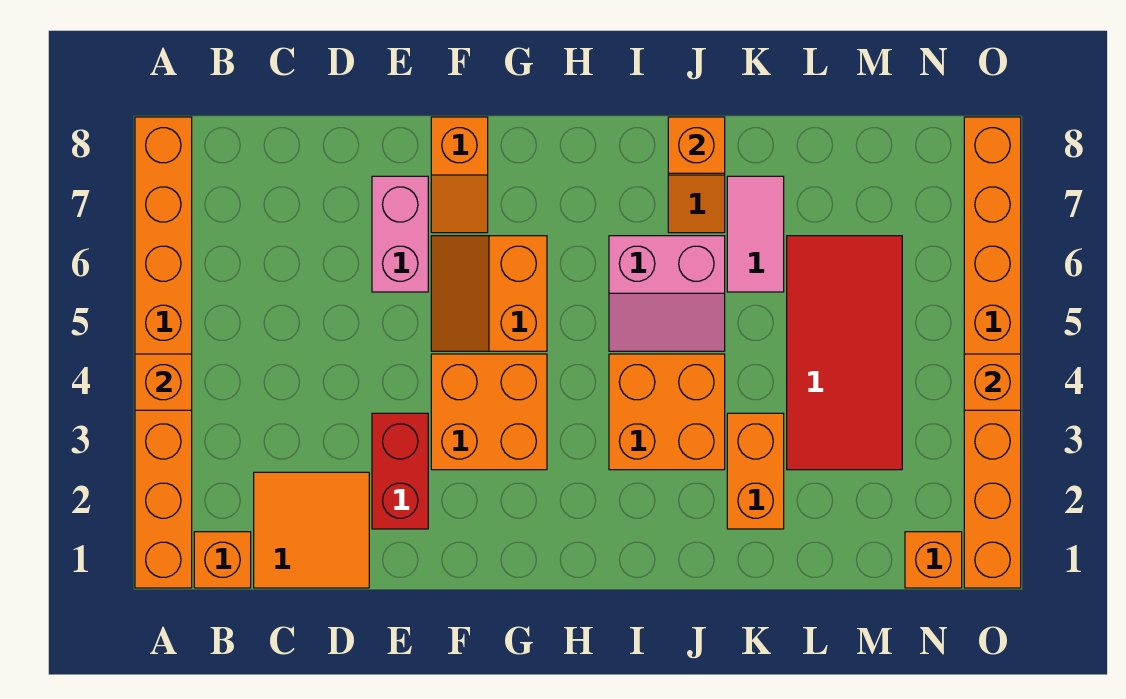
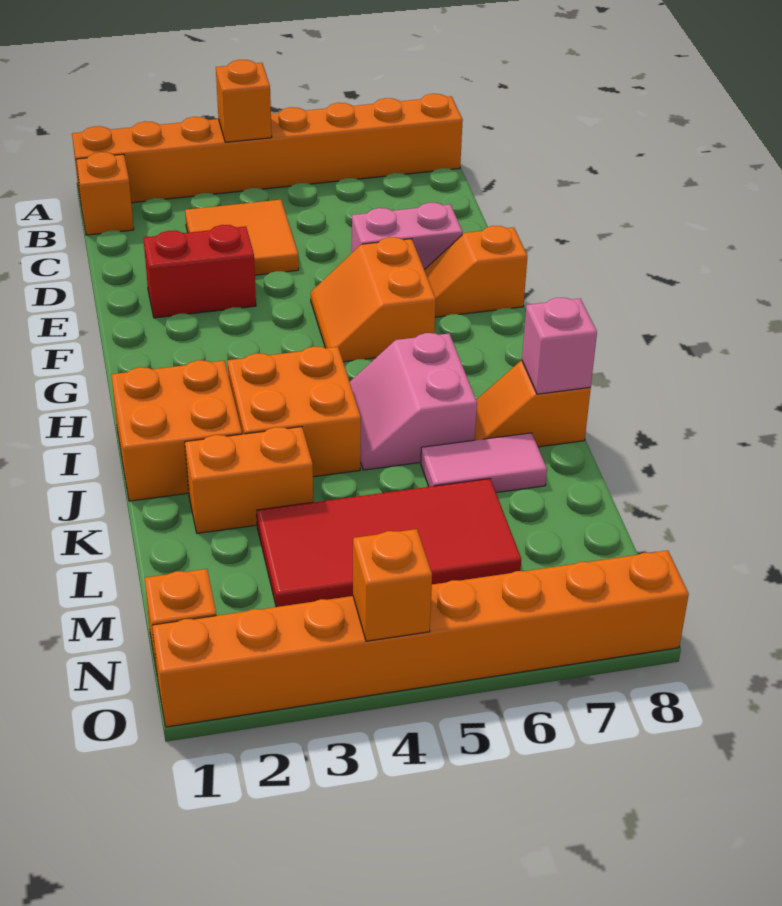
orange 2x2 tile [254,472,369,588] -> orange 2x2 tile moved to [185,200,299,275]
orange 2x2 brick [431,354,547,470] -> orange 2x2 brick moved to [111,360,242,501]
orange 2x2 slope [431,236,547,351] -> orange 2x2 slope turned to [311,237,436,362]
orange 1x1 brick [668,117,725,173] -> pink 1x1 brick [522,298,597,394]

